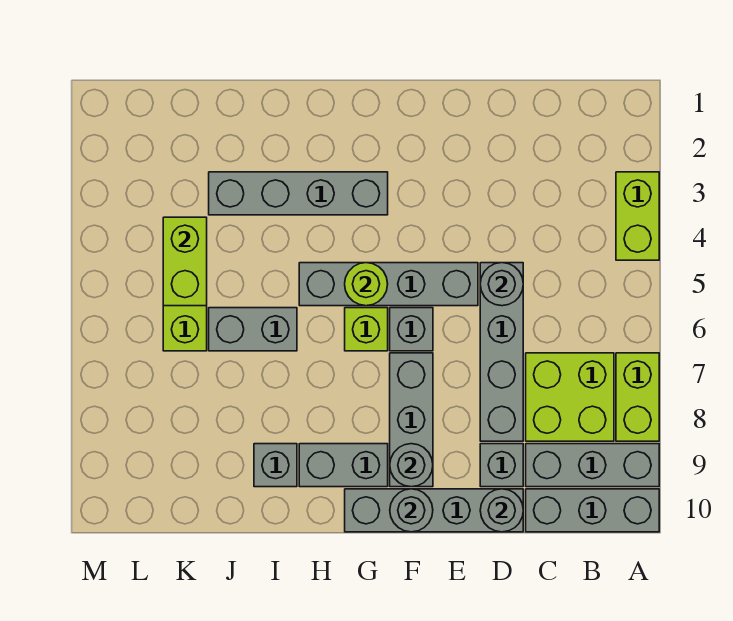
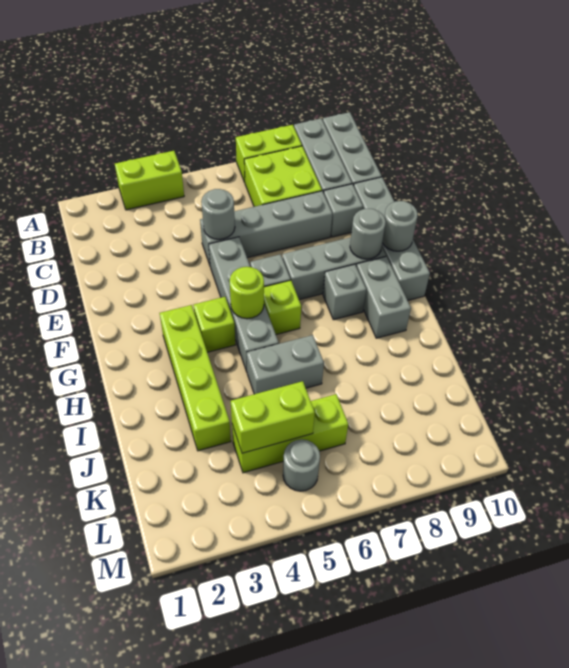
grey 1x1 round brick [480,489,523,532] -> grey 1x1 round brick moved to [283,439,320,491]
grey 1x4 brick [209,172,388,215] -> lime 1x4 brick [160,305,231,451]
none -> lime 1x1 brick [194,297,236,352]
grey 1x2 brick [209,308,297,351] -> grey 1x2 brick turned to [247,335,324,394]
grey 1x1 brick [254,444,297,487] -> grey 1x1 brick moved to [323,264,366,320]

